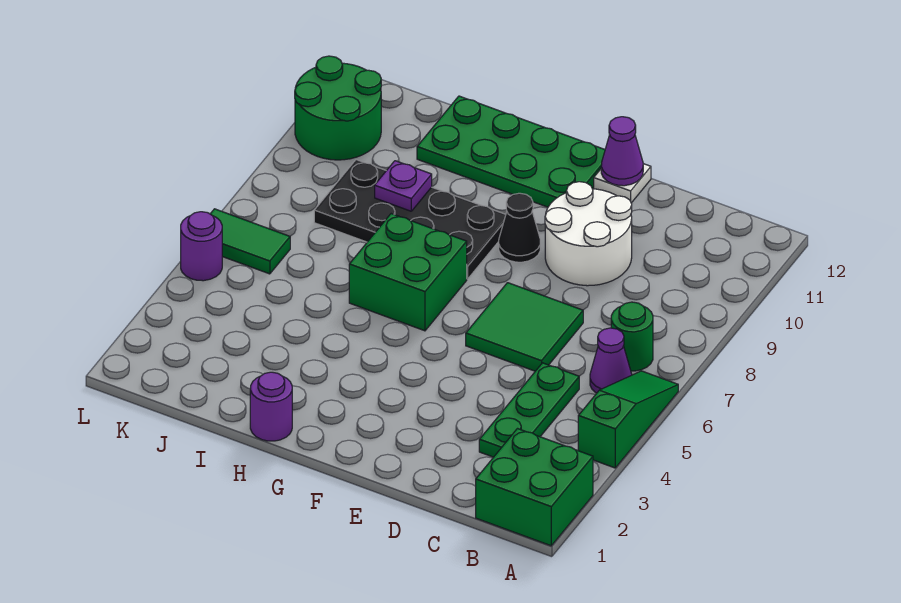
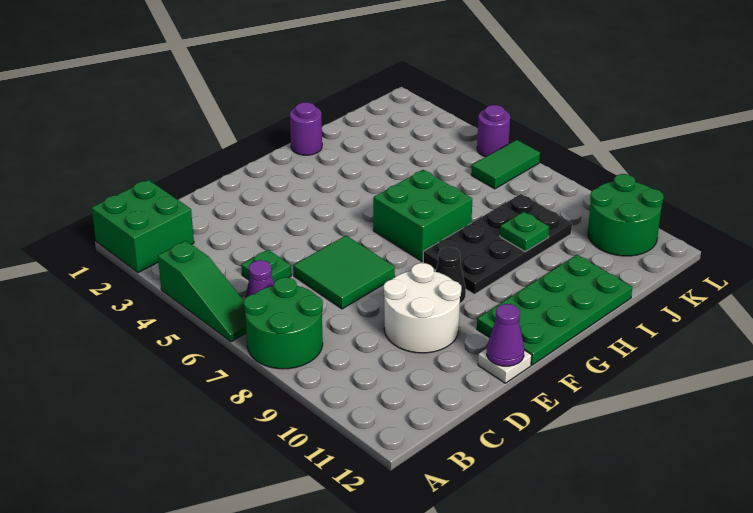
green 1x1 round brick [611,302,653,371] -> green 2x2 round brick [244,278,323,369]
green 1x3 plate [479,363,579,457] -> green 1x1 plate [241,250,291,282]
purple 1x1 plate [375,161,432,211] -> green 1x1 plate [500,212,549,252]

